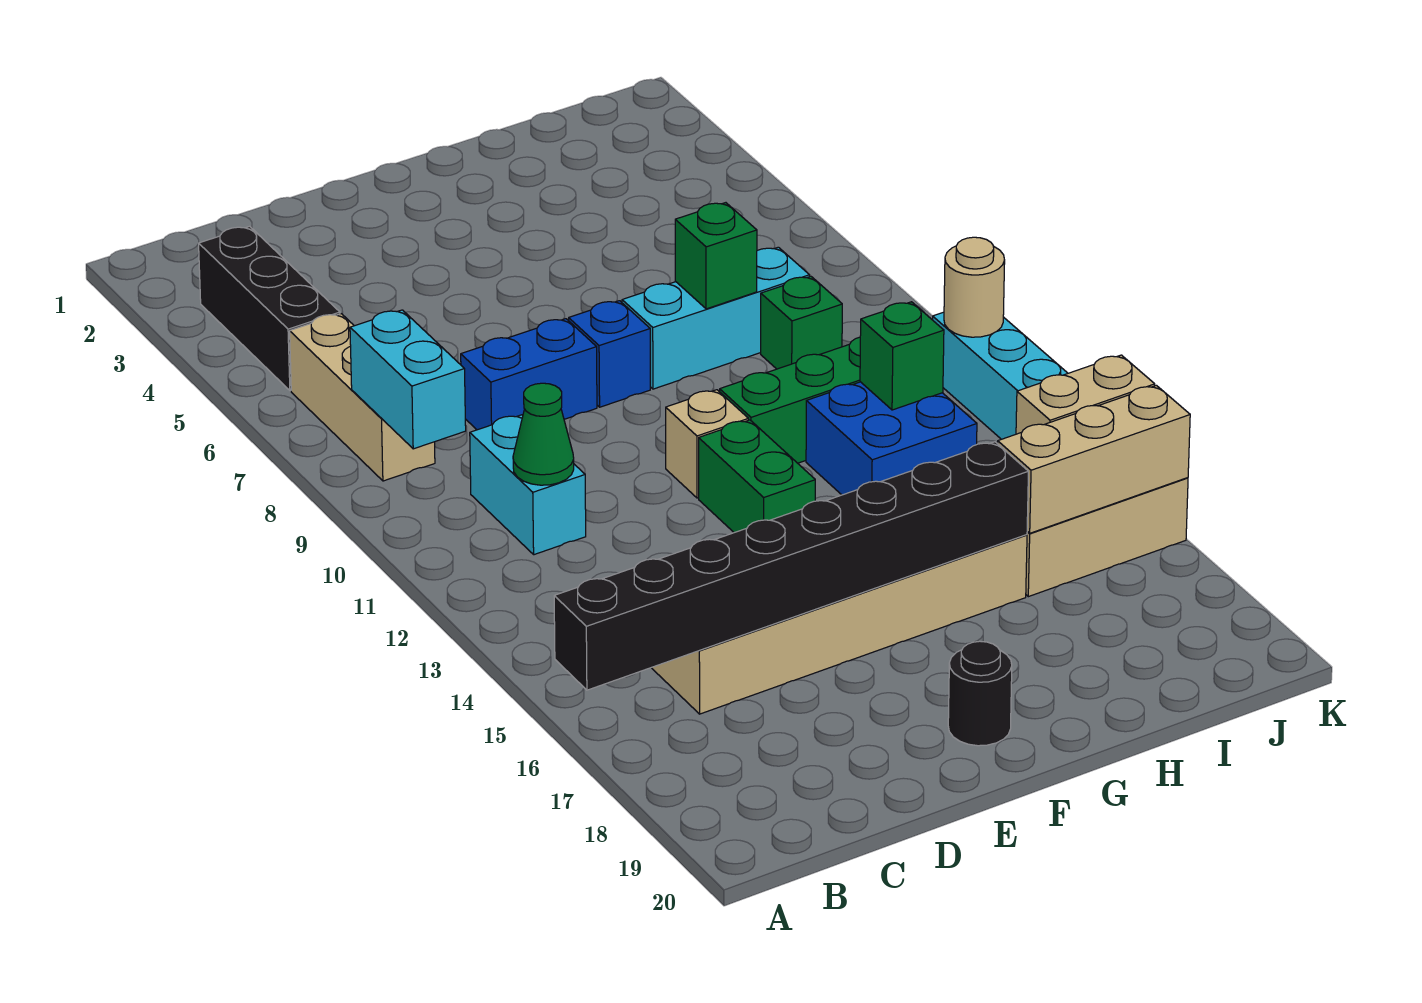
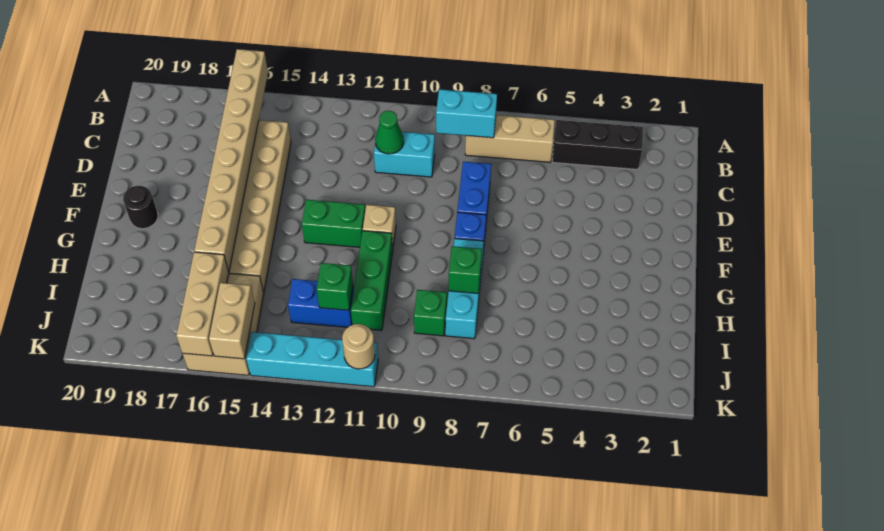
black 1x8 brick [554,442,1028,690] -> tan 1x8 brick [194,49,268,272]
blue 2x2 brick [806,382,977,495] -> blue 1x2 brick [288,279,354,327]

